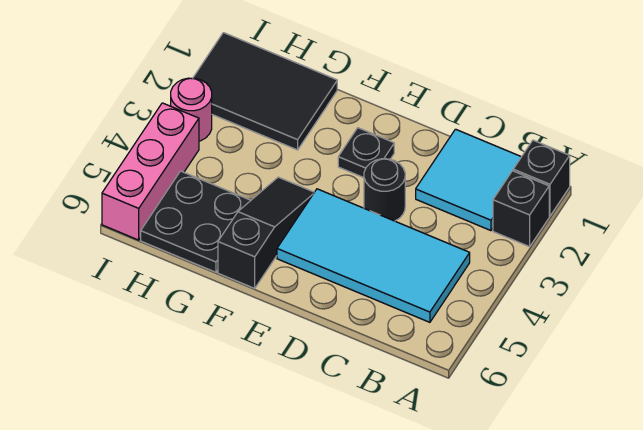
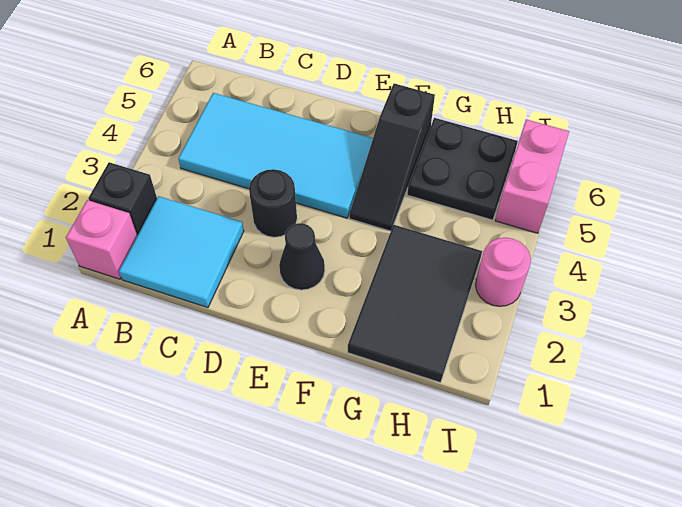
black 1x1 brick [513,140,570,216] -> pink 1x1 brick [66,200,137,279]
black 1x1 plate [338,128,394,178] -> black 1x1 cone [279,223,325,290]
black 2x3 tile [193,33,337,150] -> black 2x3 tile turned to [348,225,482,383]
pink 1x3 brick [102,103,199,240] -> pink 1x2 brick [495,120,569,233]

